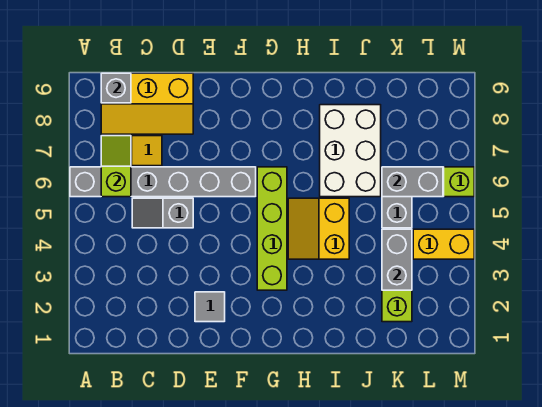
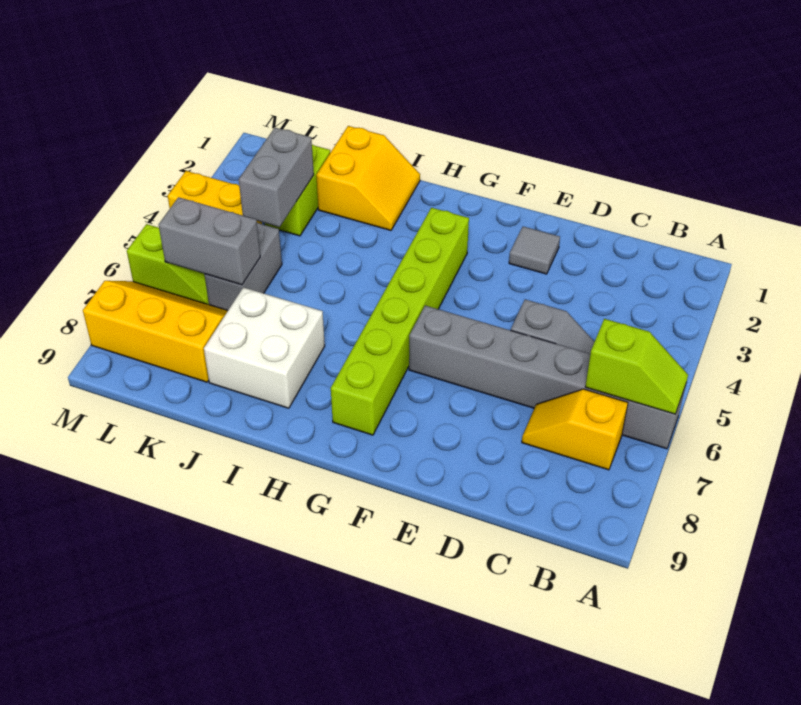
lime 1x2 slope [101,136,131,197] -> lime 1x2 slope turned to [585,319,688,414]
yellow 2x3 slope [101,73,193,134] -> yellow 2x3 slope moved to [83,281,228,382]
grey 1x1 brick [101,73,131,103] -> none
lime 1x4 brick [257,167,287,290] -> lime 1x6 brick [331,208,469,435]
yellow 2x2 slope [288,198,349,259] -> yellow 2x2 slope moved to [316,126,420,230]
white 2x3 brick [320,105,381,197] -> white 2x2 brick [204,287,325,408]

